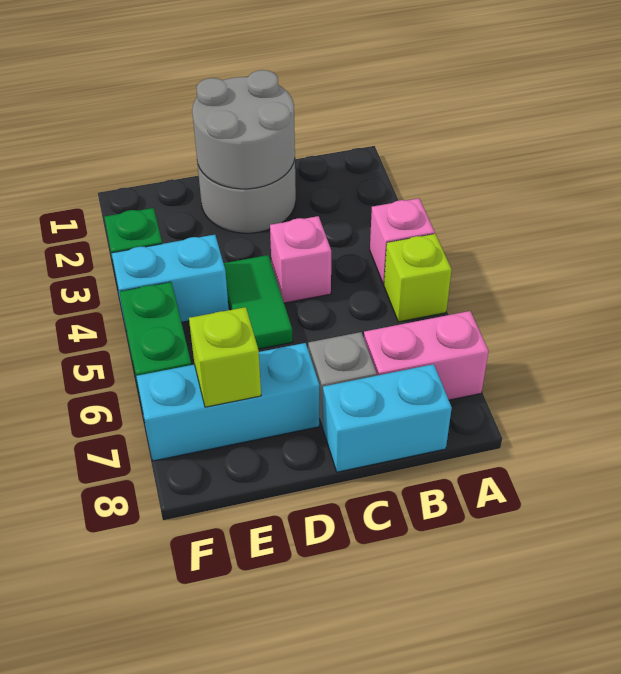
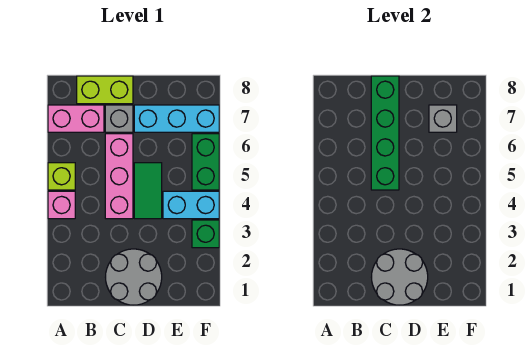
cyan 1x2 brick [323,364,452,472] -> lime 1x2 brick [77,76,133,104]
pink 1x1 brick [270,216,331,303] -> pink 1x3 brick [105,134,133,219]
none -> green 1x4 brick [371,76,399,190]
lime 1x1 brick [189,307,261,407] -> grey 1x1 brick [429,105,457,132]

